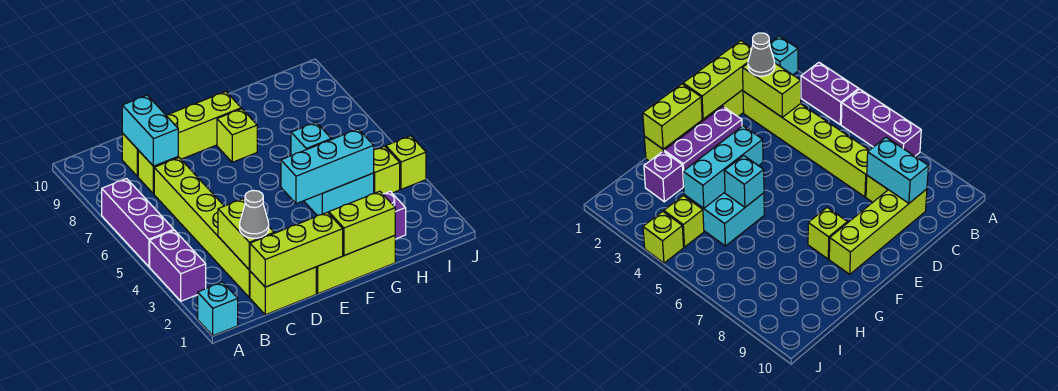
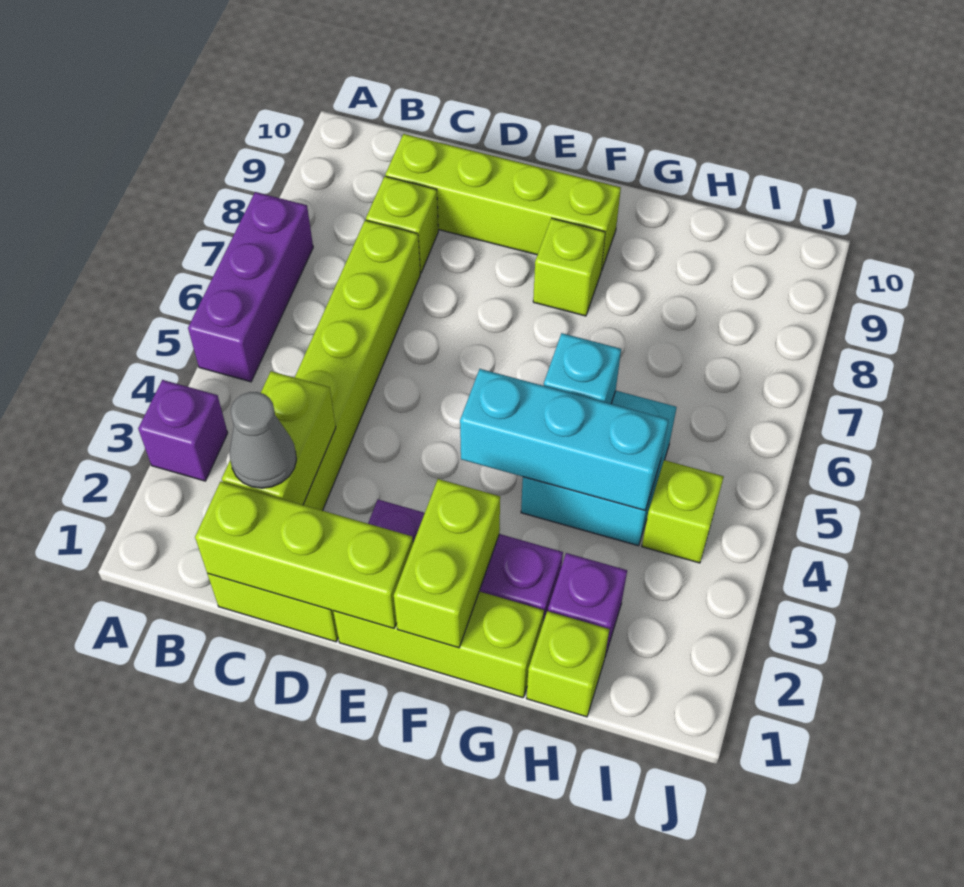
cyan 1x1 brick [198,282,238,336] -> none
purple 1x2 brick [150,230,206,301] -> purple 1x1 brick [138,380,228,481]
cyan 1x2 brick [122,95,178,166] -> none
lime 1x2 brick [329,191,395,256] -> lime 1x2 brick turned to [394,479,500,648]
lime 1x1 brick [386,136,426,189] -> lime 1x1 brick moved to [527,611,609,717]

